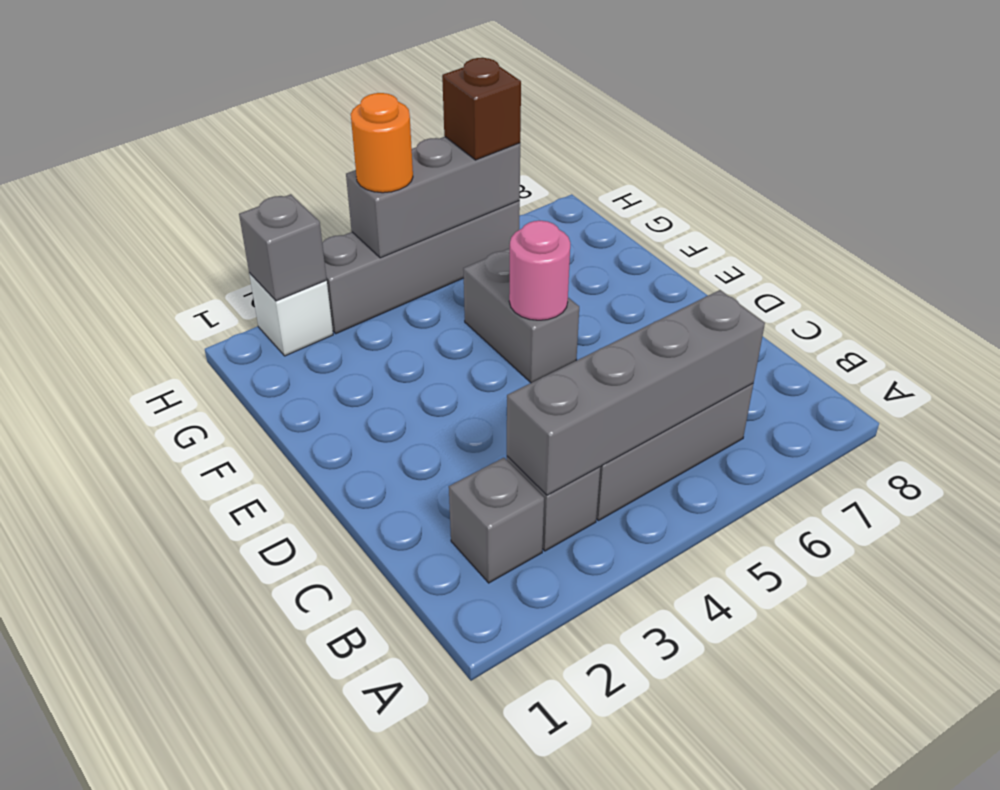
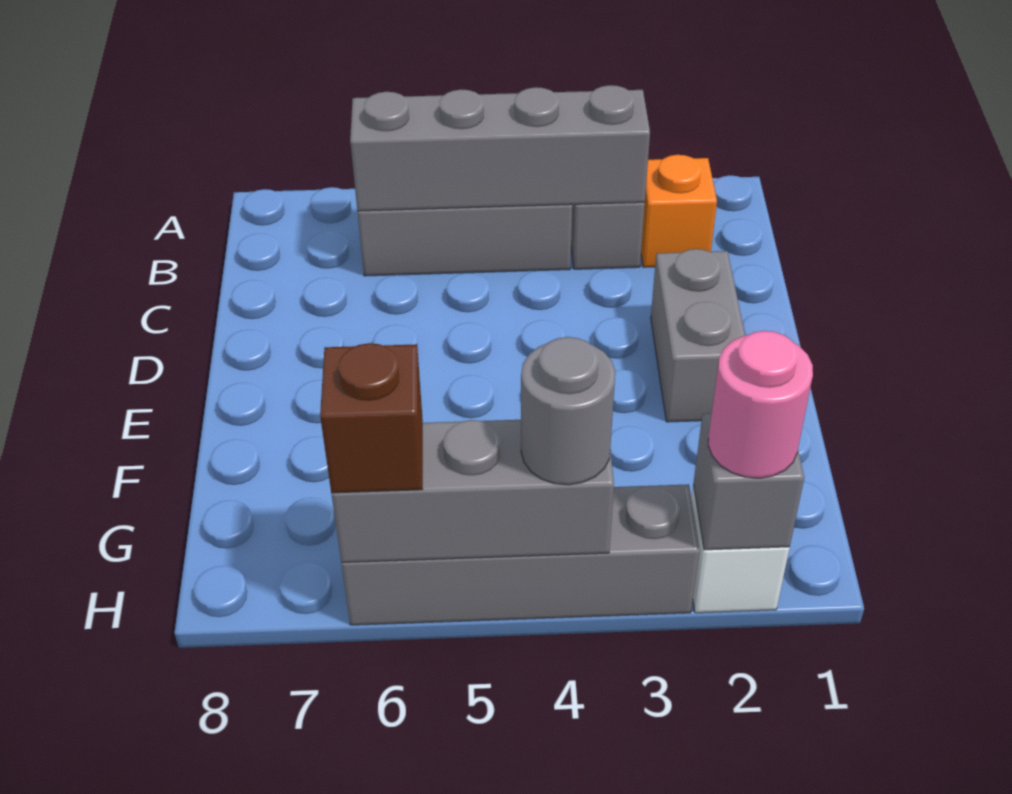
grey 1x1 brick [449,458,544,583] -> orange 1x1 brick [641,155,717,267]
grey 1x2 brick [463,249,579,383] -> grey 1x2 brick moved to [651,249,745,422]
pink 1x1 round brick [509,221,570,320] -> pink 1x1 round brick moved to [708,331,813,478]
orange 1x1 round brick [351,93,413,193] -> grey 1x1 round brick [521,337,615,485]

